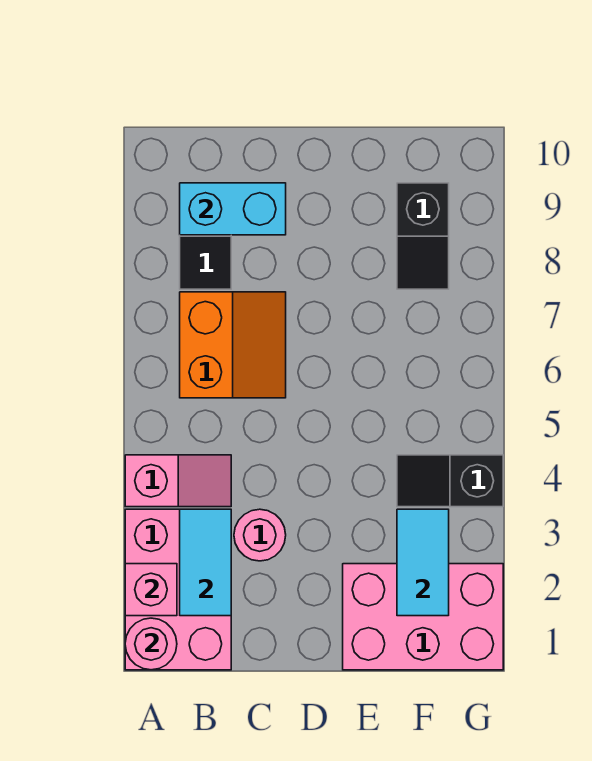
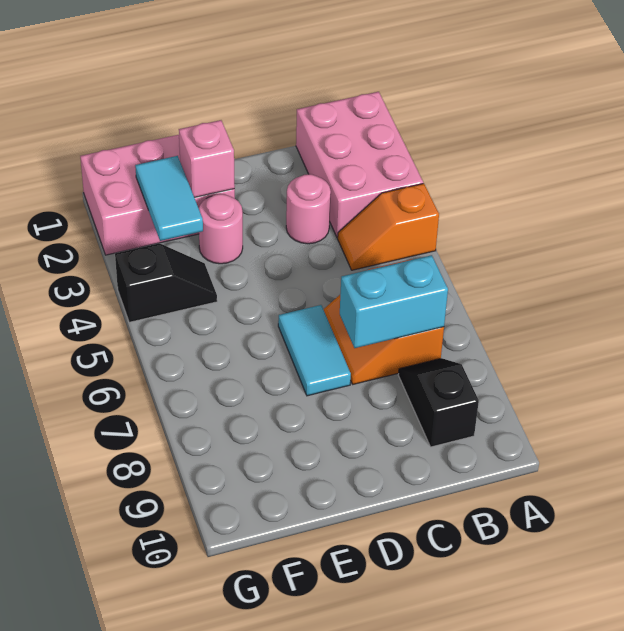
pink 1x1 round brick [125,618,177,670] -> pink 1x1 round brick moved to [199,194,243,264]
pink 1x1 brick [125,564,177,616] -> pink 1x1 brick moved to [179,120,235,198]
pink 1x2 slope [125,455,231,507] -> orange 1x2 slope [338,184,439,270]
cyan 1x2 tile [180,509,231,616] -> cyan 1x2 tile moved to [278,305,351,396]
cyan 1x2 brick [180,183,286,235] -> cyan 1x2 brick moved to [340,255,448,348]
black 1x2 slope [397,183,449,289] -> none

